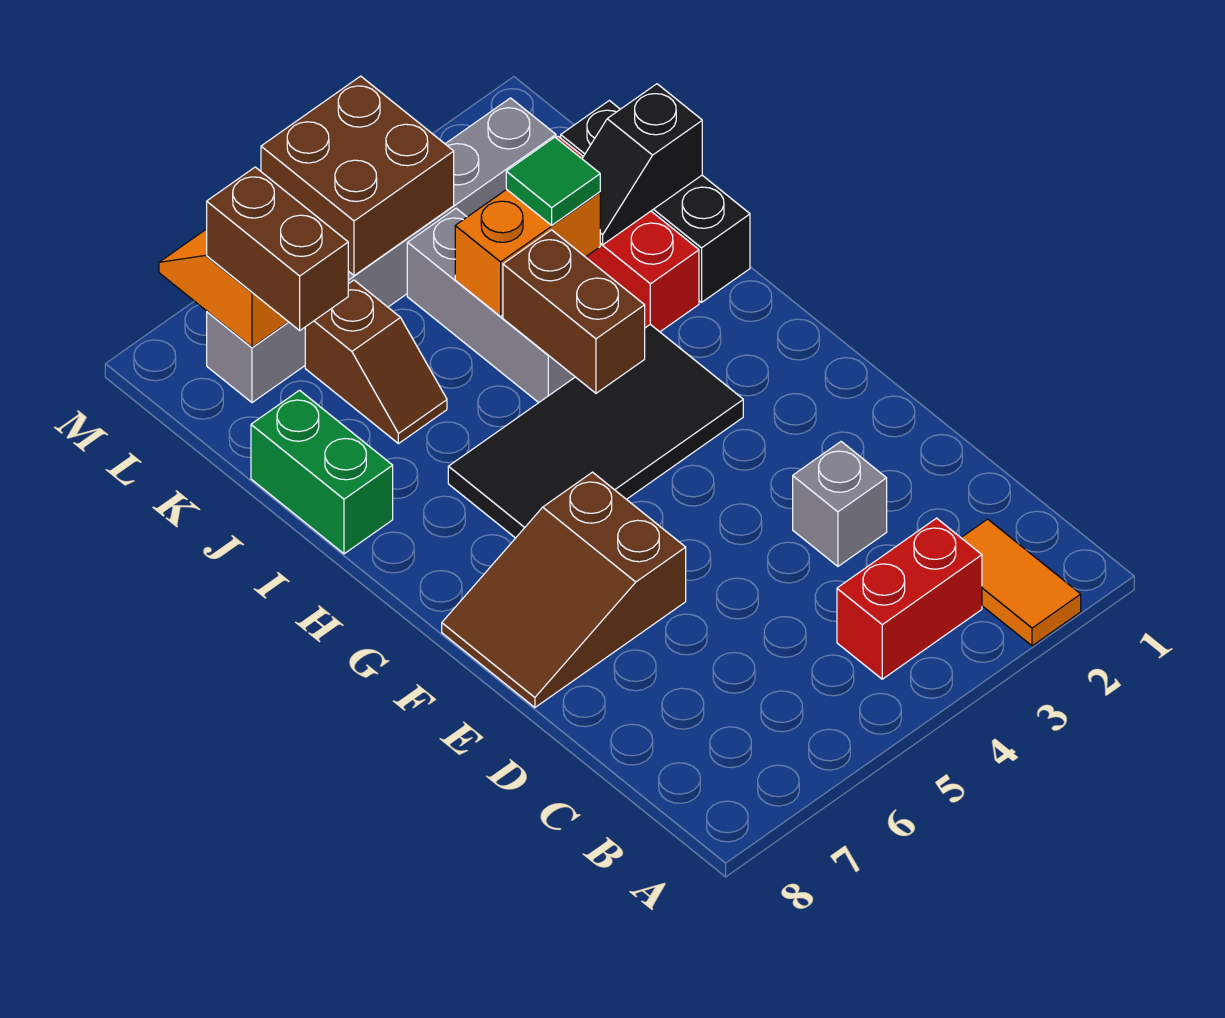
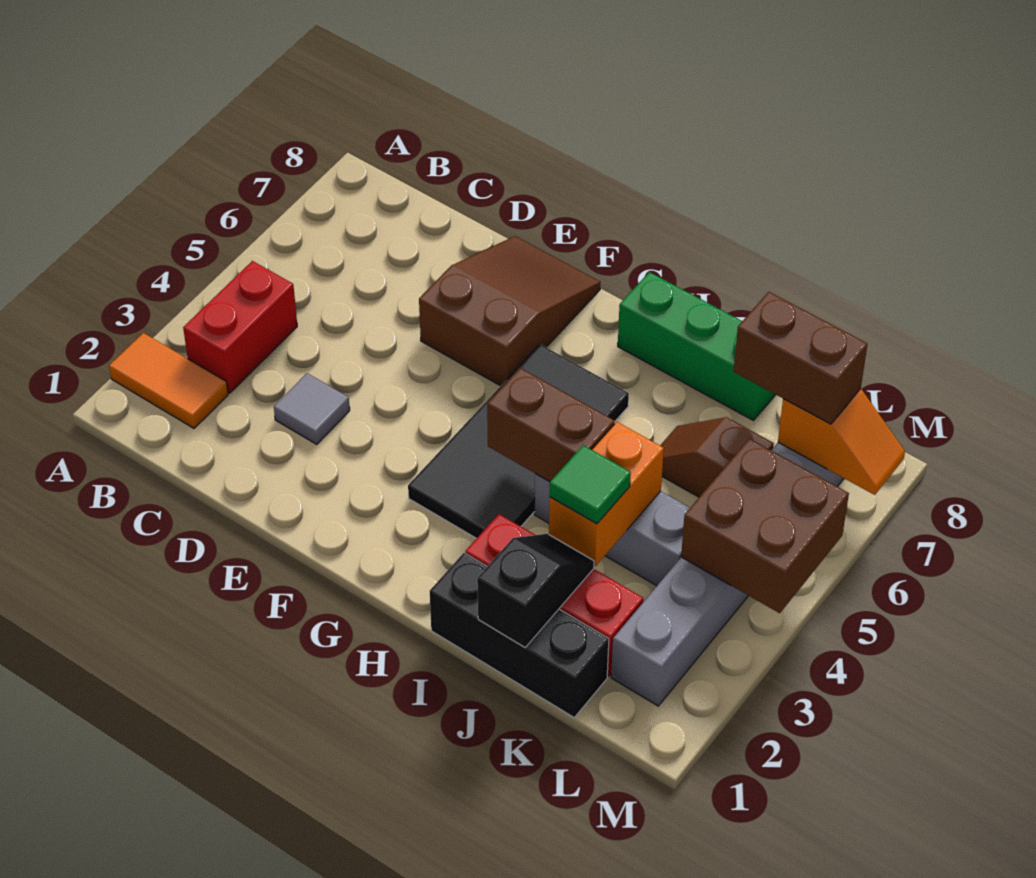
grey 1x1 brick [793,442,887,566] -> grey 1x1 tile [274,373,350,444]
green 1x2 brick [251,390,393,554] -> green 1x3 brick [618,272,776,421]

